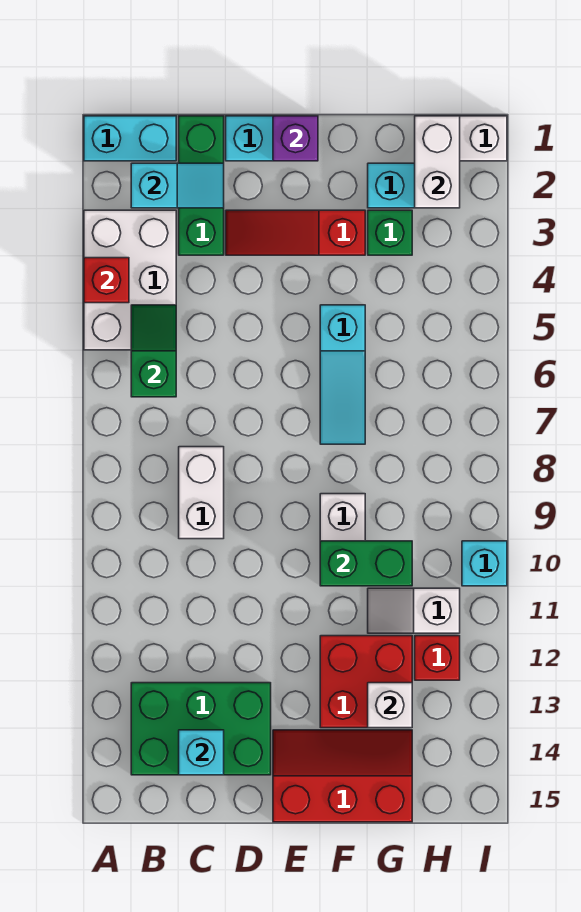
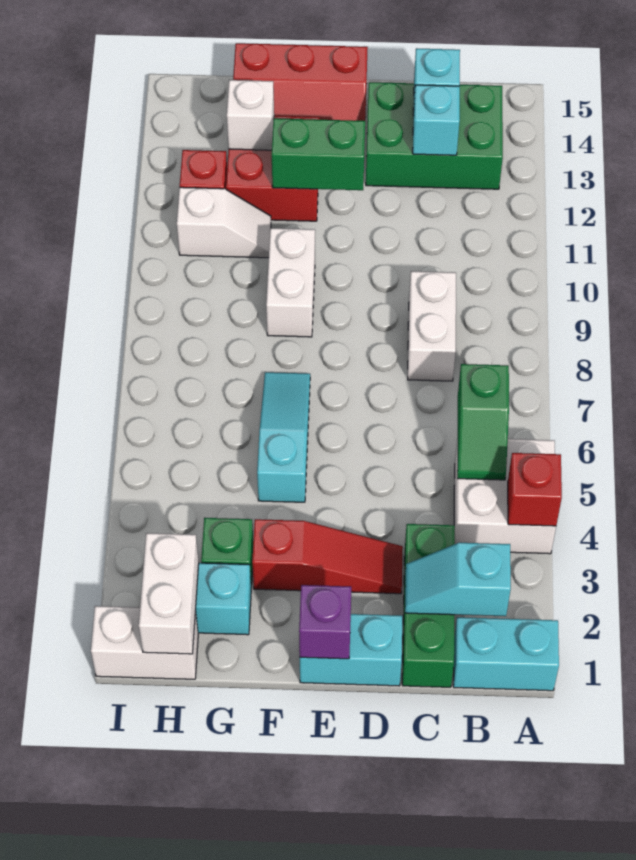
white 2x3 brick [84,210,176,350] -> white 2x2 brick [454,439,556,554]
green 1x2 brick [320,541,412,586] -> green 1x2 brick moved to [272,118,365,190]
cyan 1x1 brick [462,541,507,586] -> cyan 1x1 brick moved to [413,85,460,155]

